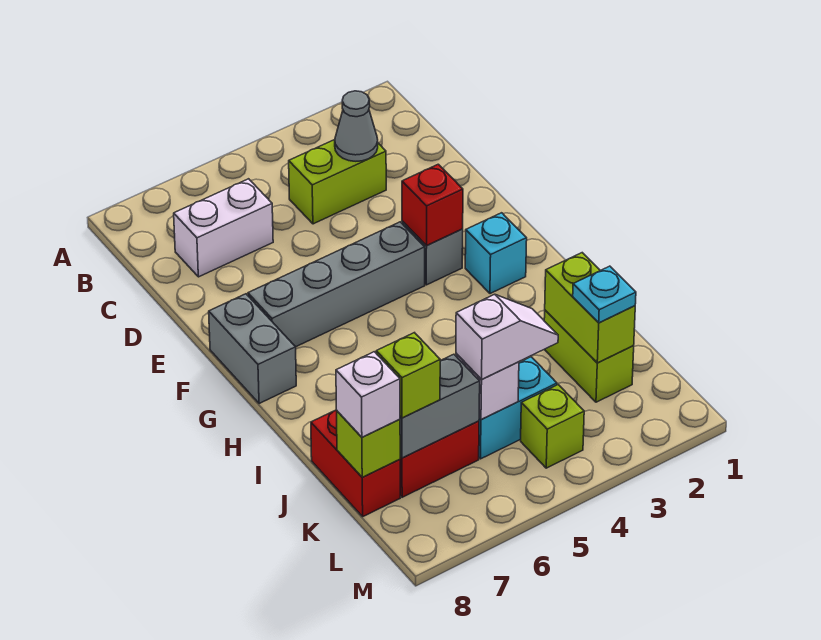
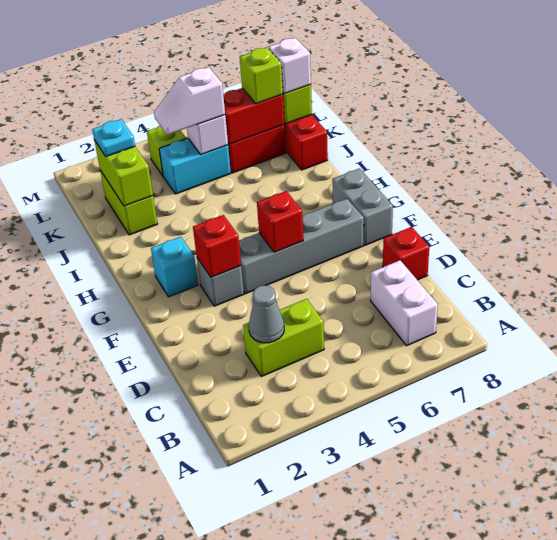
white 1x2 brick [174,179,273,277] -> white 1x2 brick turned to [371,260,438,346]
none -> red 1x1 brick [383,227,429,280]
none -> red 1x1 brick [257,191,303,252]
grey 1x2 brick [400,354,480,458] -> red 1x2 brick [223,88,284,144]

